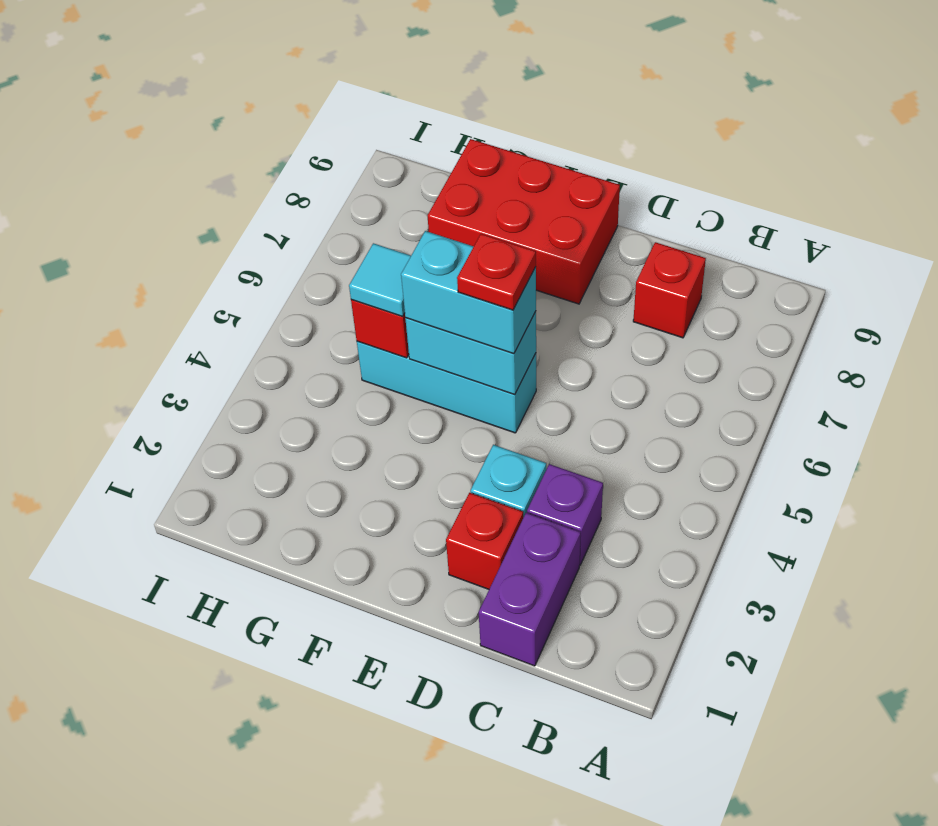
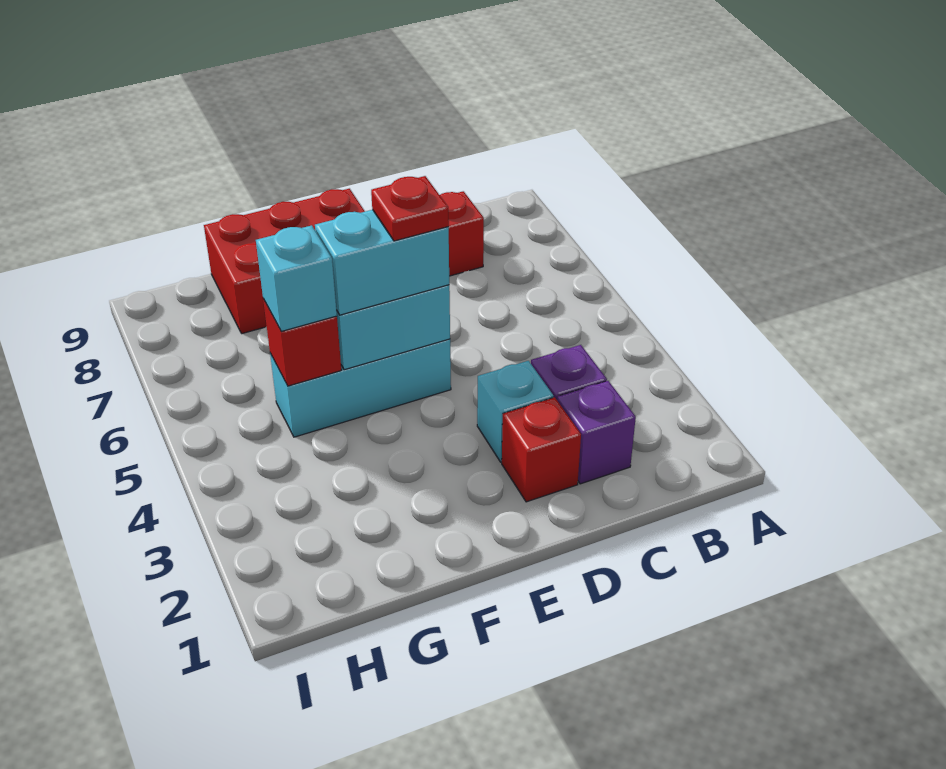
purple 1x2 brick [479,513,581,666] -> purple 1x1 brick [557,381,636,484]
cyan 1x1 tile [349,243,411,316] -> cyan 1x1 brick [256,225,337,331]

